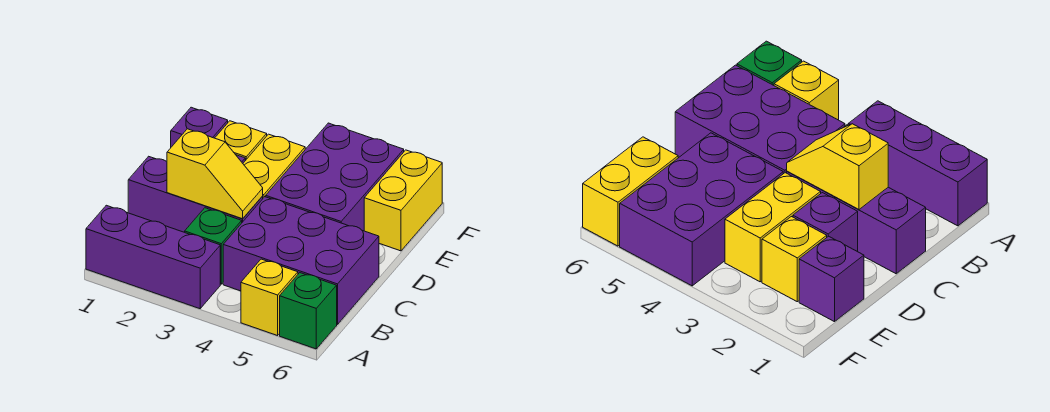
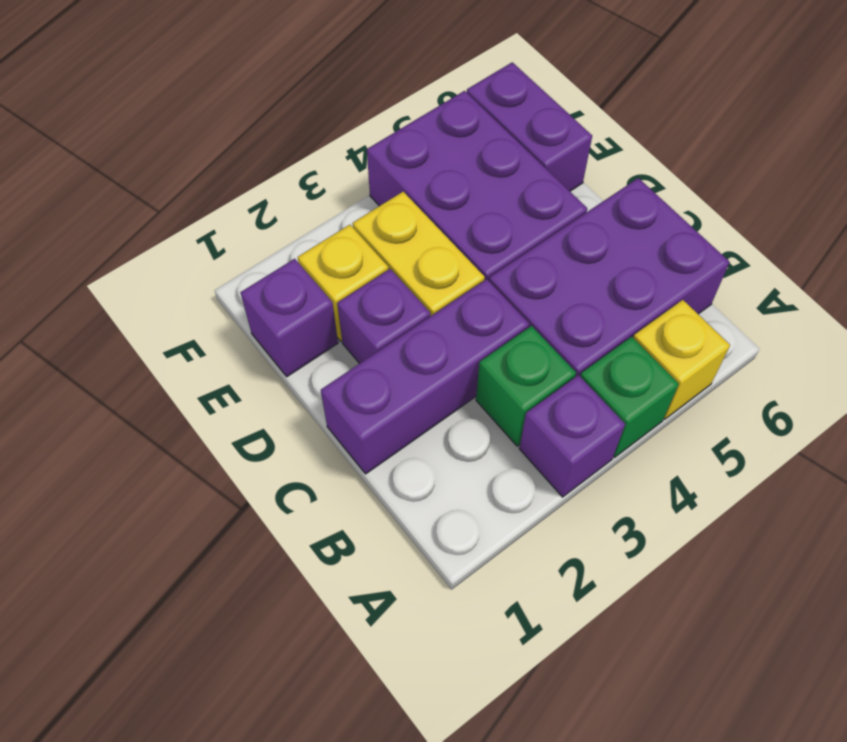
purple 1x3 brick [86,205,220,309] -> purple 1x1 brick [519,375,625,497]
green 1x1 brick [280,273,337,349] -> green 1x1 brick moved to [580,337,679,457]
yellow 1x2 slope [167,129,263,219] -> none
yellow 1x2 brick [364,150,442,251] -> purple 1x2 brick [467,62,592,191]

